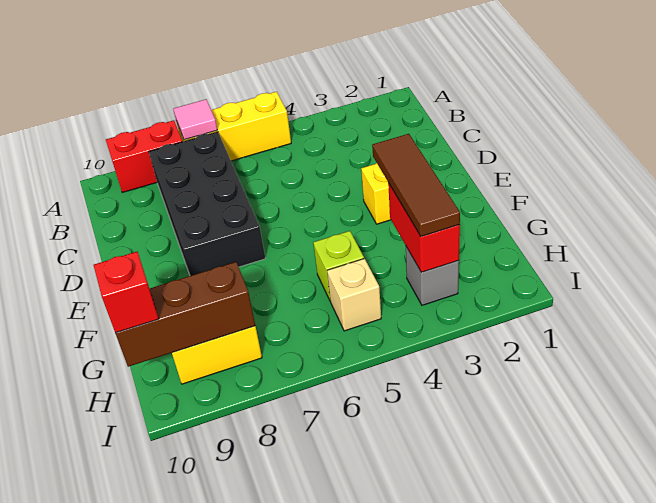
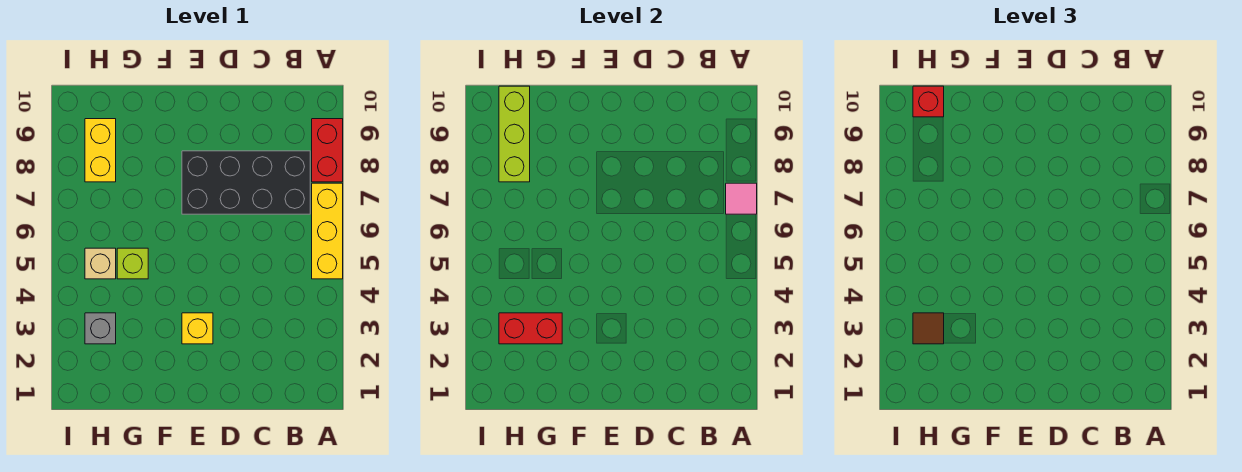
brown 1x3 tile [372,134,460,236] -> brown 1x1 tile [913,313,944,344]
brown 1x3 brick [115,262,255,367] -> lime 1x3 brick [499,86,530,182]

